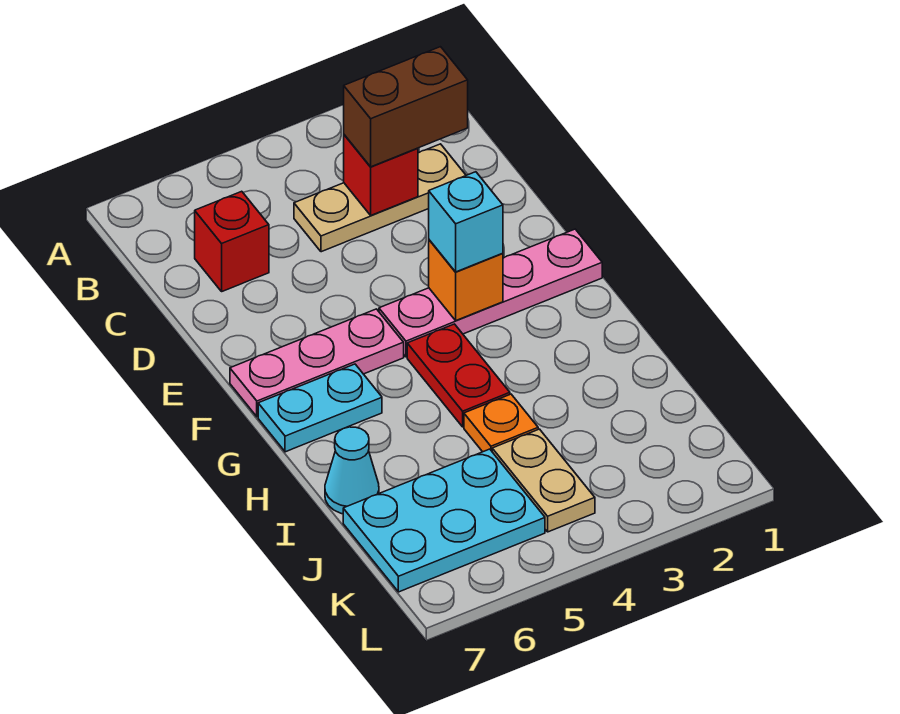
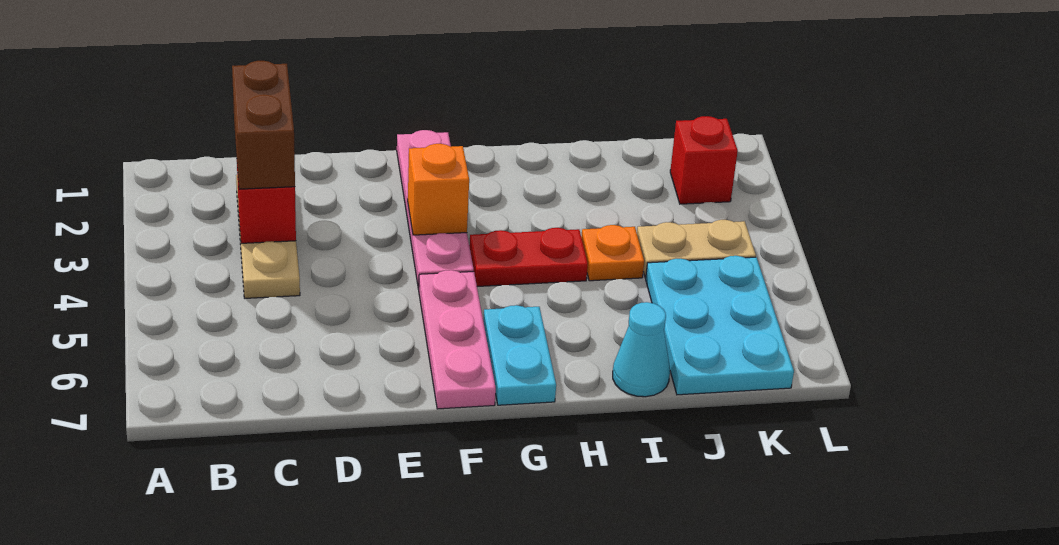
red 1x1 brick [195,191,269,291] -> red 1x1 brick moved to [670,116,738,204]
cyan 1x1 brick [429,172,503,272] -> none

